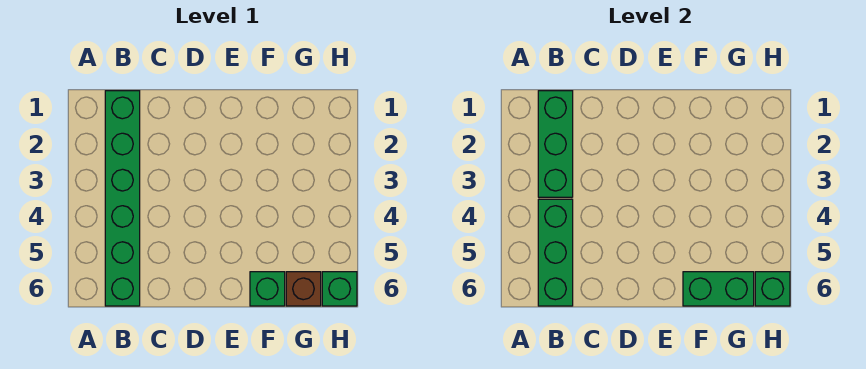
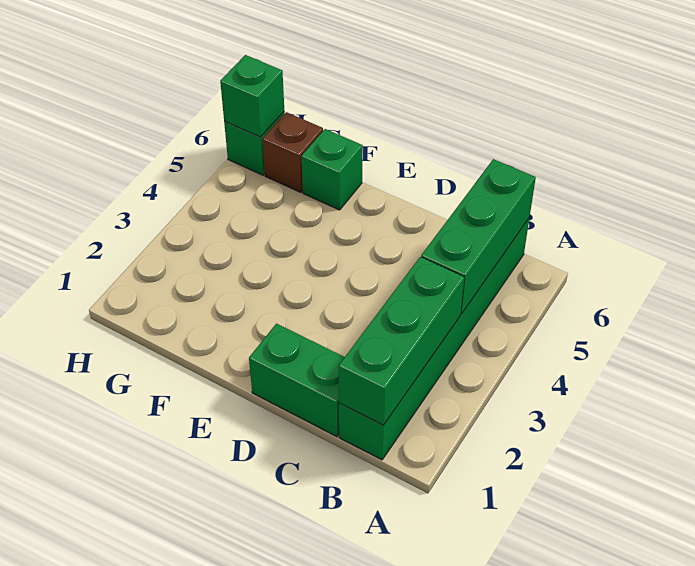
green 1x2 brick [683,272,754,306] -> green 1x2 brick moved to [249,324,345,437]

